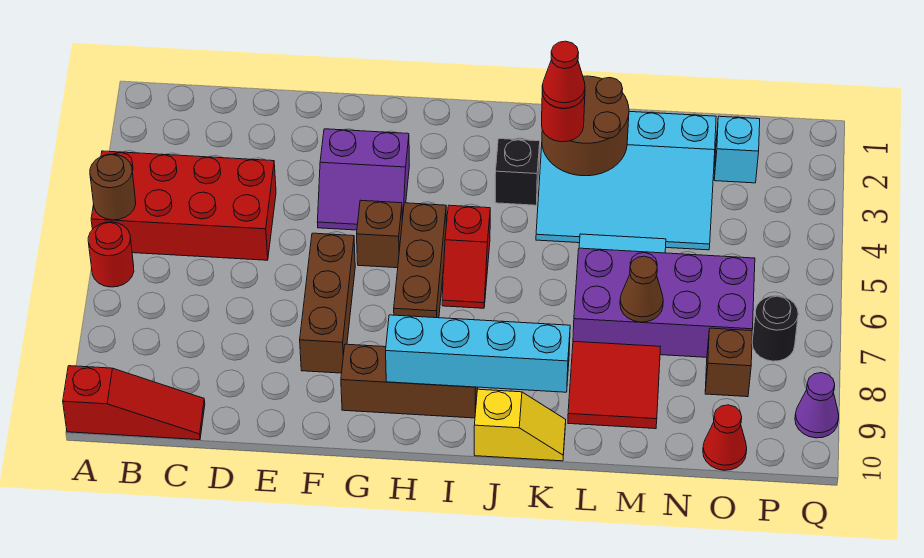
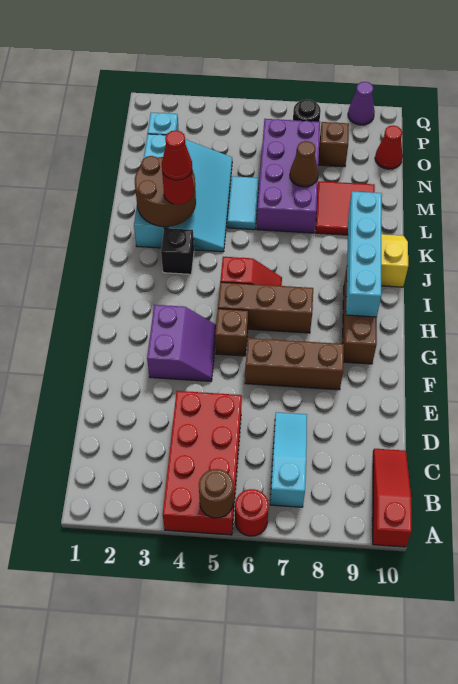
none -> cyan 1x3 slope [270,412,307,507]

